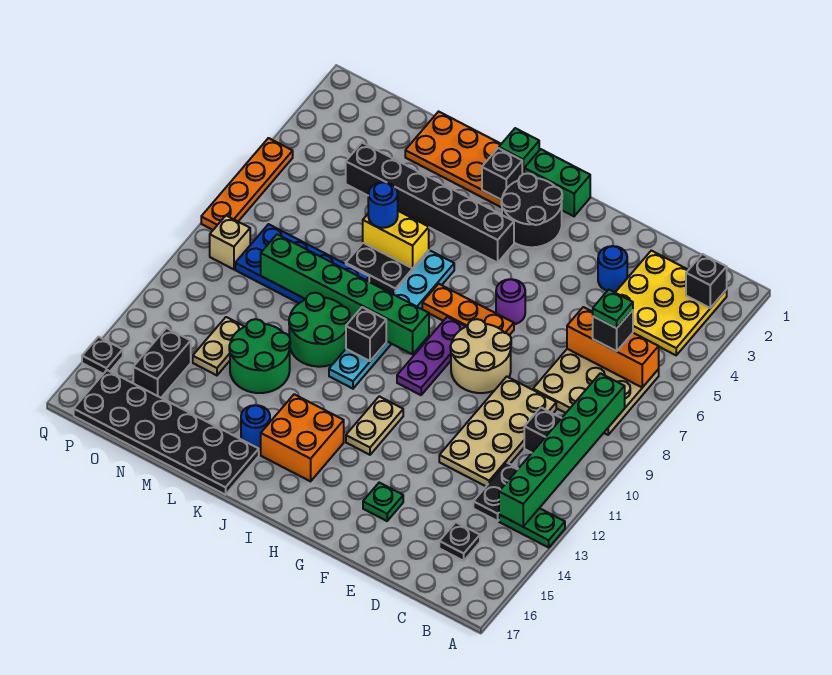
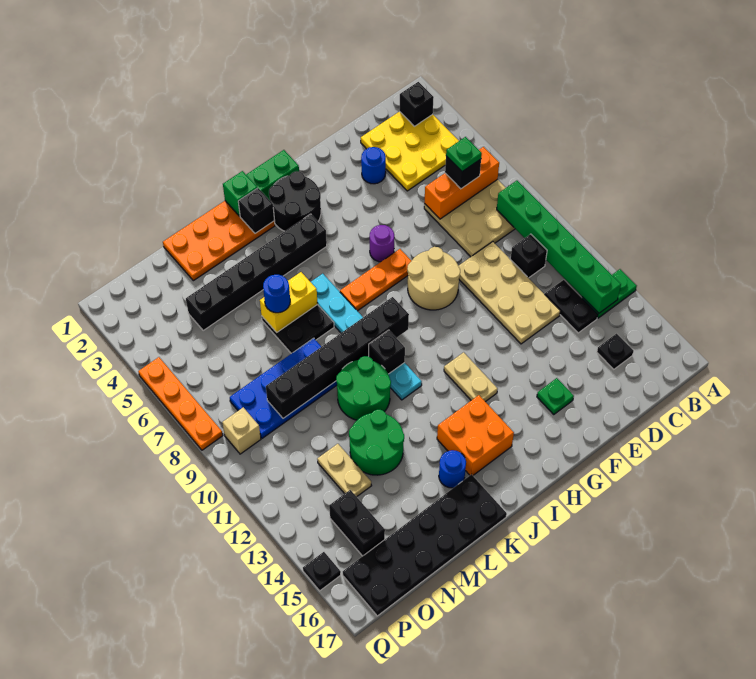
purple 1x3 plate [397,317,466,395] -> none
green 1x6 brick [261,234,429,354] -> black 1x6 brick [266,297,409,418]

